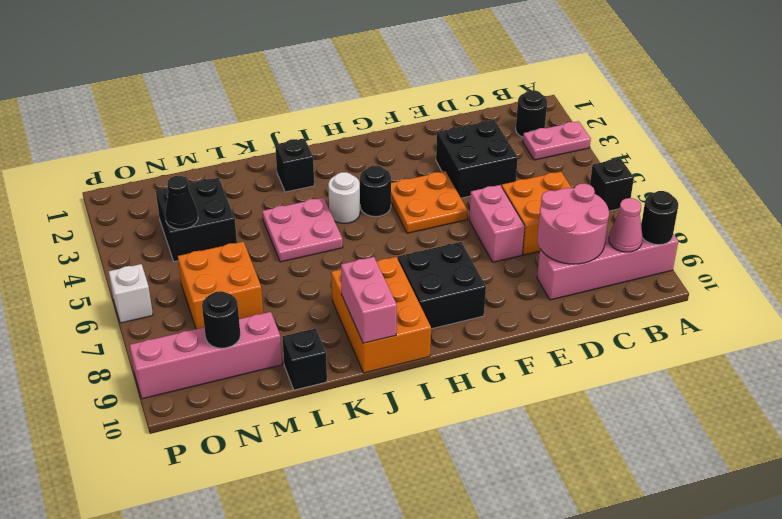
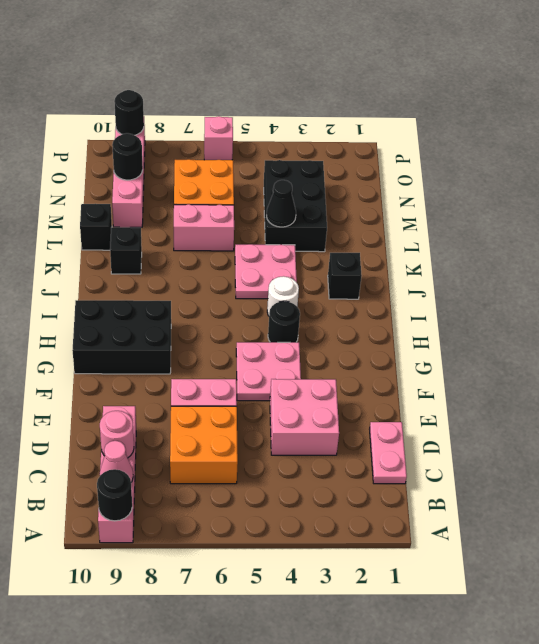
pink 1x2 plate [523,121,591,160] -> pink 1x2 plate moved to [370,422,407,484]
black 1x1 brick [590,158,634,211] -> black 1x1 brick moved to [110,227,142,274]
black 1x1 round brick [516,90,547,137] -> black 1x1 round brick moved to [114,90,144,135]
pink 2x2 round brick [537,184,609,264] -> pink 1x1 round brick [100,411,134,458]
black 2x2 brick [436,120,518,198] -> pink 2x2 brick [270,379,339,455]
orange 2x2 plate [391,171,468,233] -> pink 2x2 plate [236,342,301,401]
black 2x2 brick [398,242,486,329] -> black 2x3 brick [72,300,171,374]
orange 2x3 brick [331,257,431,373] -> none
pink 1x2 brick [341,257,397,343] -> pink 1x2 brick moved to [174,204,234,251]
black 2x2 brick [156,178,237,262] -> black 2x3 brick [264,160,327,252]
black 1x1 cone [165,176,198,229] -> black 1x1 cone moved to [266,180,296,227]
white 1x1 brick [109,264,153,323] -> pink 1x1 brick [204,116,233,160]

